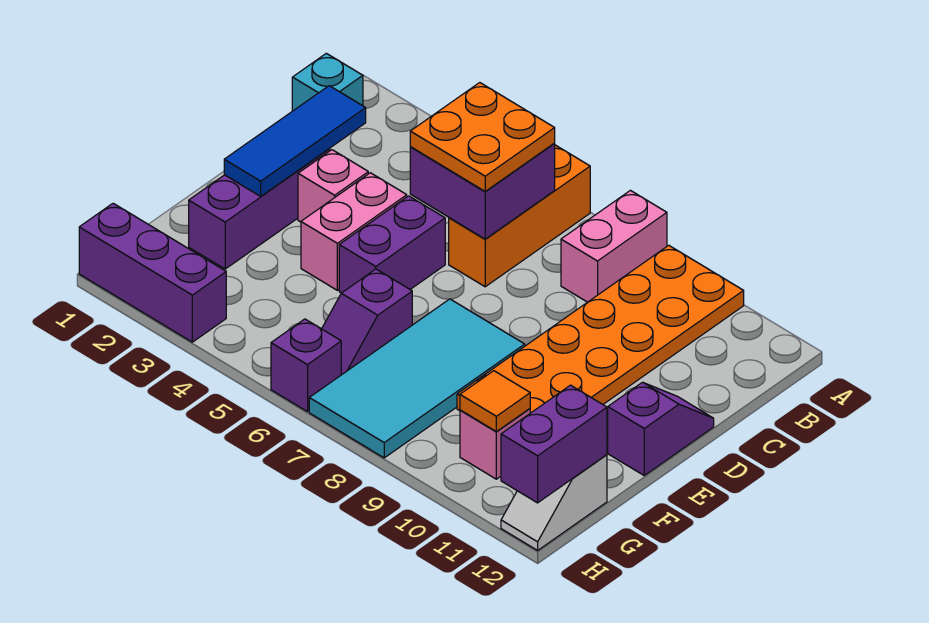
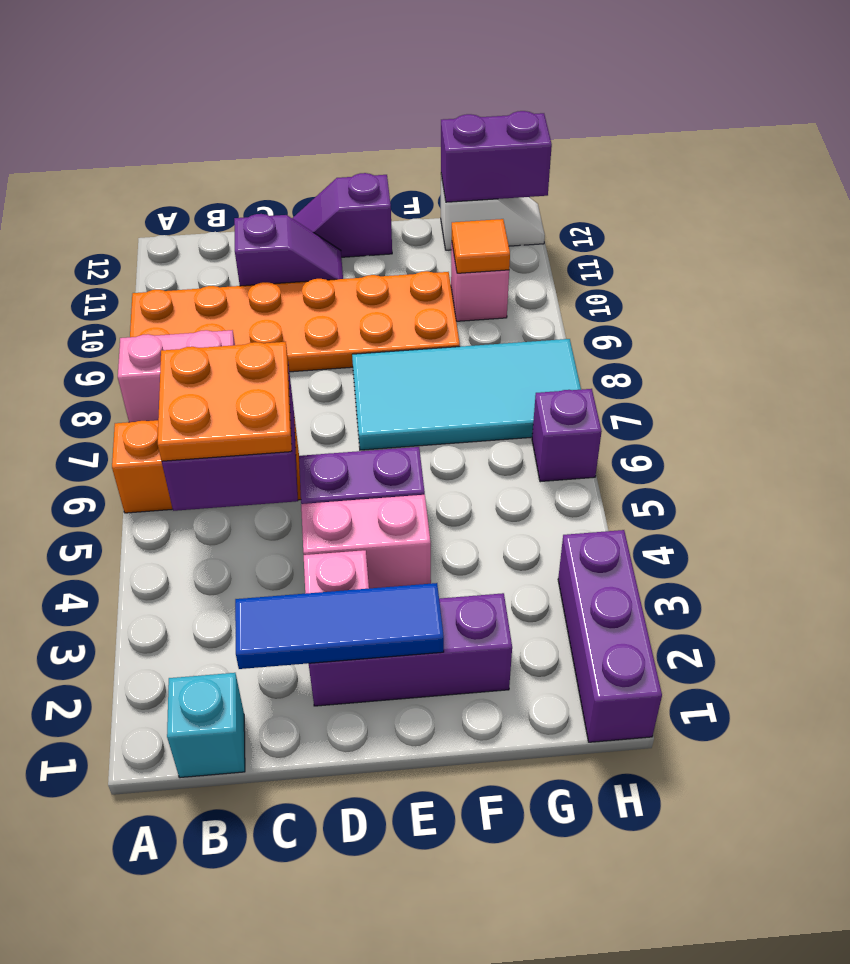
purple 1x2 slope [322,269,412,375] -> purple 1x2 slope moved to [234,214,343,286]

